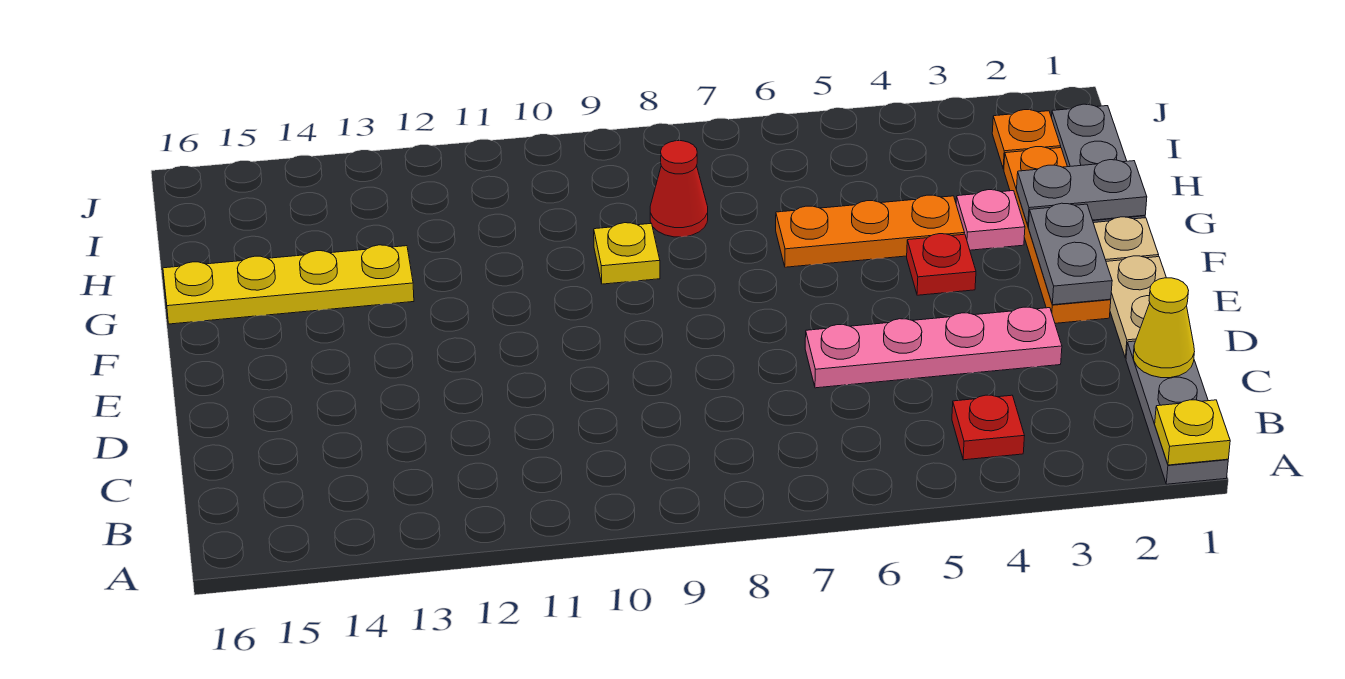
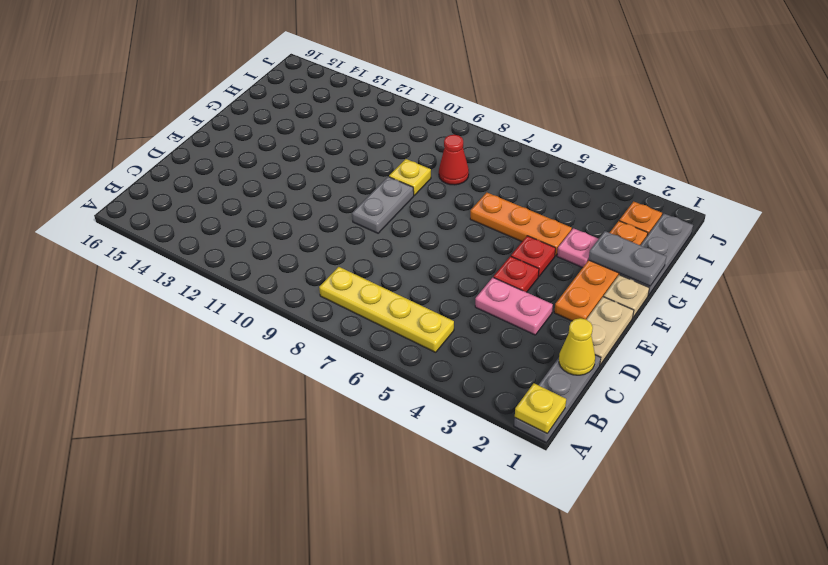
red 1x1 plate [952,395,1024,460] -> red 1x1 plate moved to [494,256,539,292]
pink 1x4 plate [805,307,1062,388] -> pink 1x2 plate [475,277,553,335]
grey 1x2 plate [1029,203,1112,305] -> grey 1x2 plate moved to [352,177,414,233]
yellow 1x4 plate [163,245,414,324] -> yellow 1x4 plate moved to [319,267,454,352]

